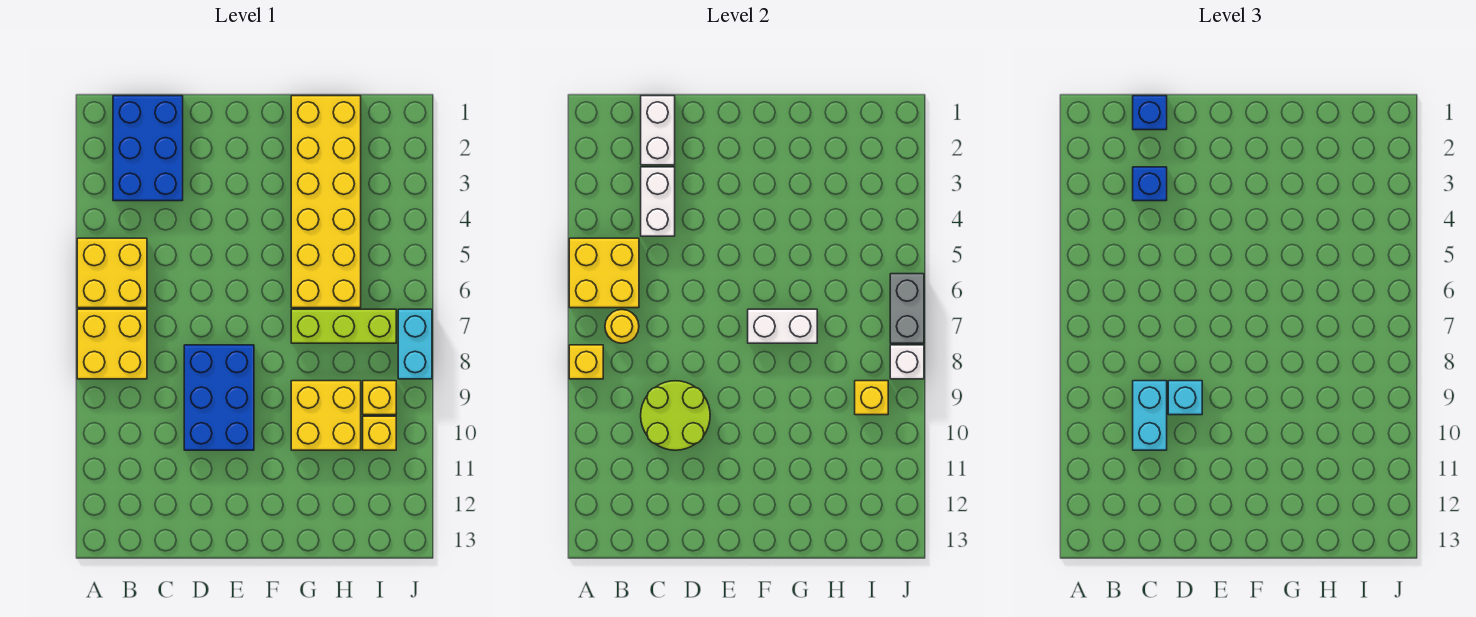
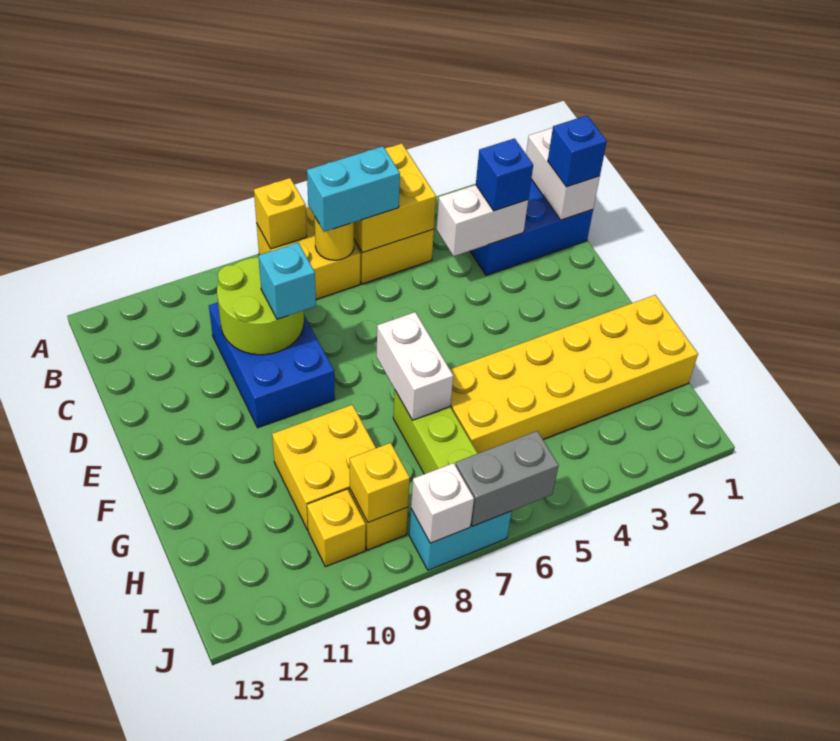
white 1x2 brick [641,96,675,165] -> white 1x2 brick turned to [526,128,600,220]
cyan 1x2 brick [1133,381,1167,450] -> cyan 1x2 brick moved to [307,146,400,232]
blue 2x3 brick [184,345,254,450] -> blue 2x3 brick turned to [209,303,335,428]

